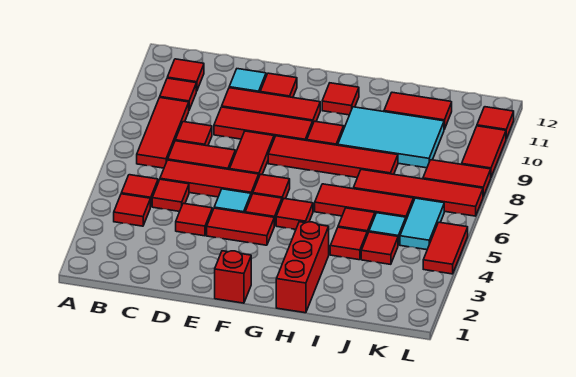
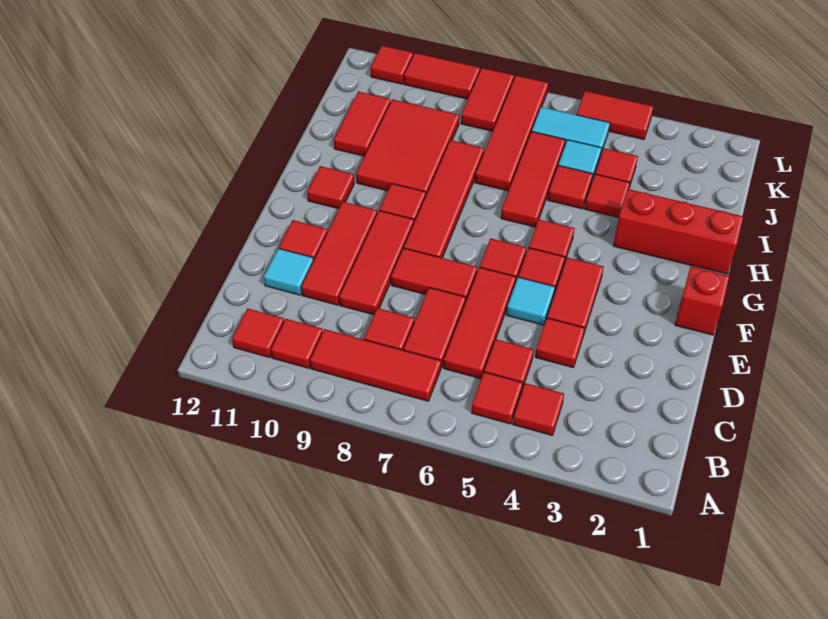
cyan 2x3 tile [338,107,444,168] -> red 2x3 tile [356,99,459,194]

